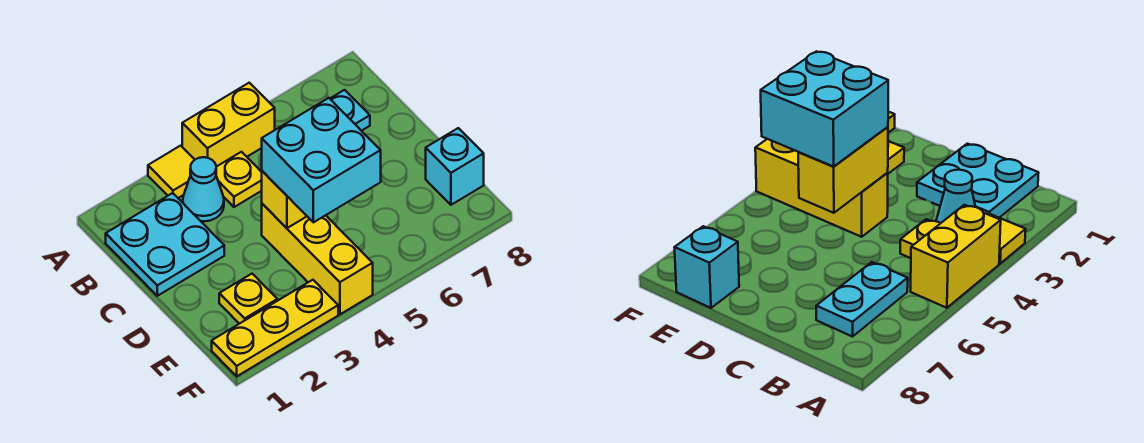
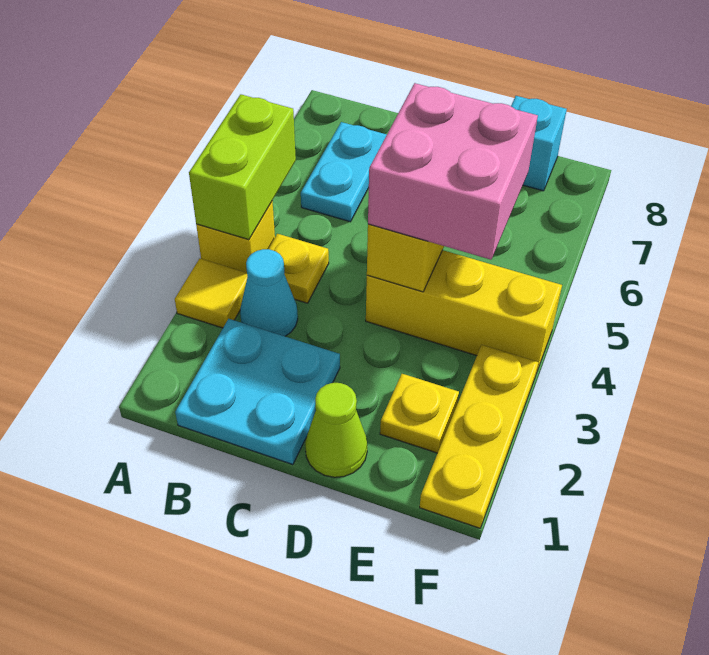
yellow 1x2 brick [182,83,275,167] -> yellow 1x1 brick [196,201,275,273]
none -> lime 1x2 brick [189,94,296,240]
none -> lime 1x1 cone [305,383,367,477]
cyan 2x2 brick [262,98,381,222] -> pink 2x2 brick [368,83,538,260]

